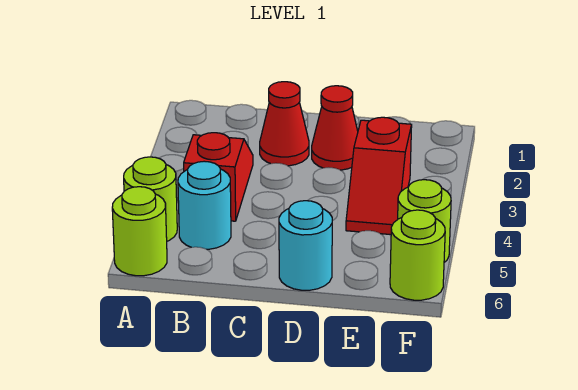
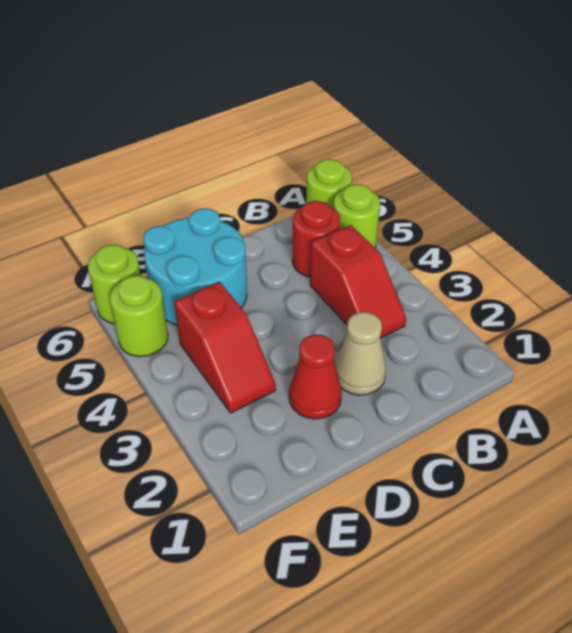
cyan 1x1 round brick [178,161,231,249] -> red 1x1 round brick [292,201,340,277]
red 1x1 cone [260,82,309,166] -> tan 1x1 cone [335,312,386,395]
cyan 1x1 round brick [279,201,332,290] -> cyan 2x2 round brick [143,208,247,326]
red 1x2 slope [346,117,412,235] -> red 1x2 slope turned to [174,282,276,413]

